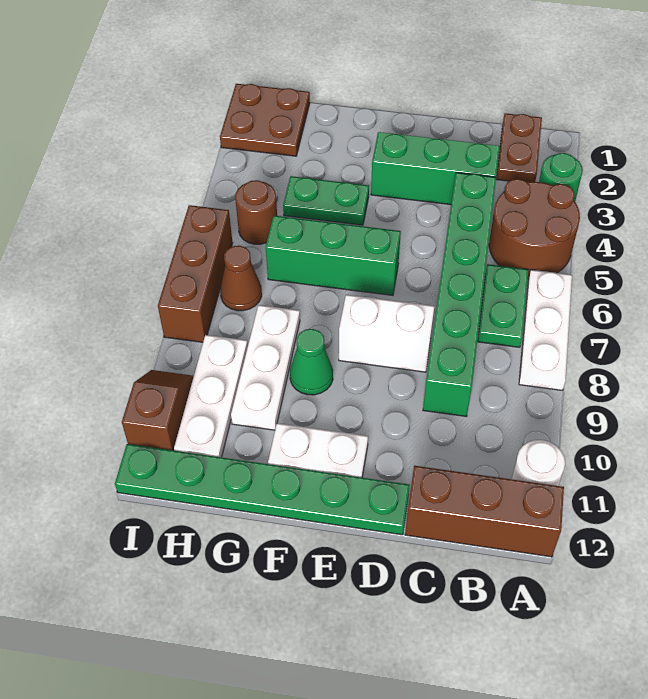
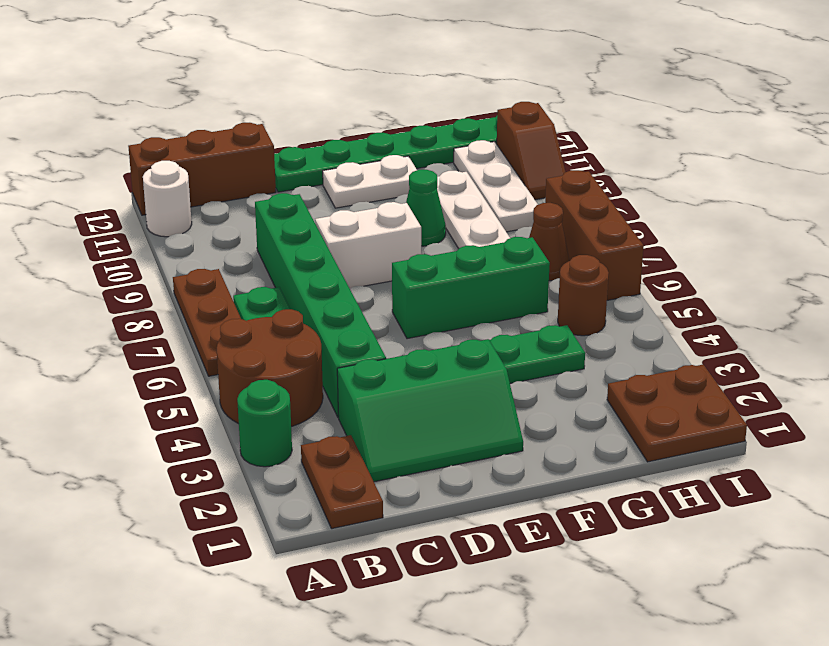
white 1x3 plate [519,270,572,390] -> brown 1x3 plate [173,269,241,376]

